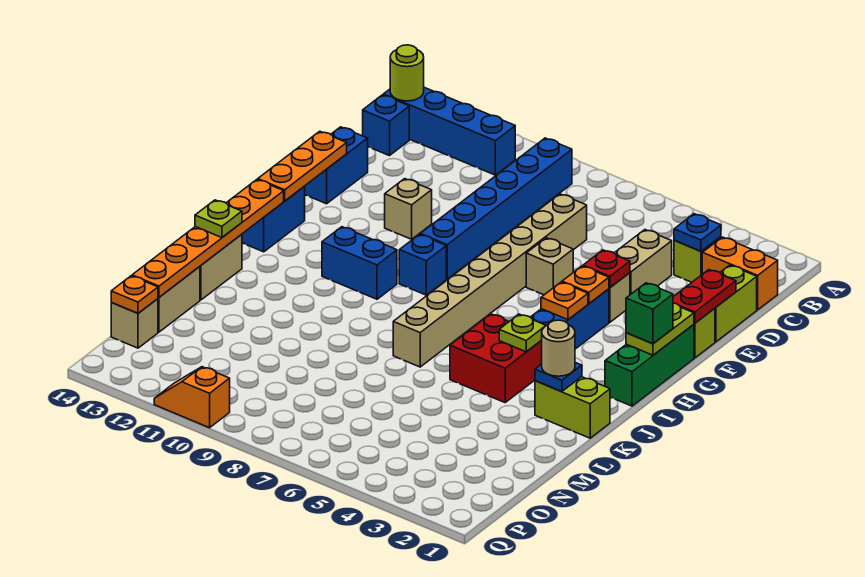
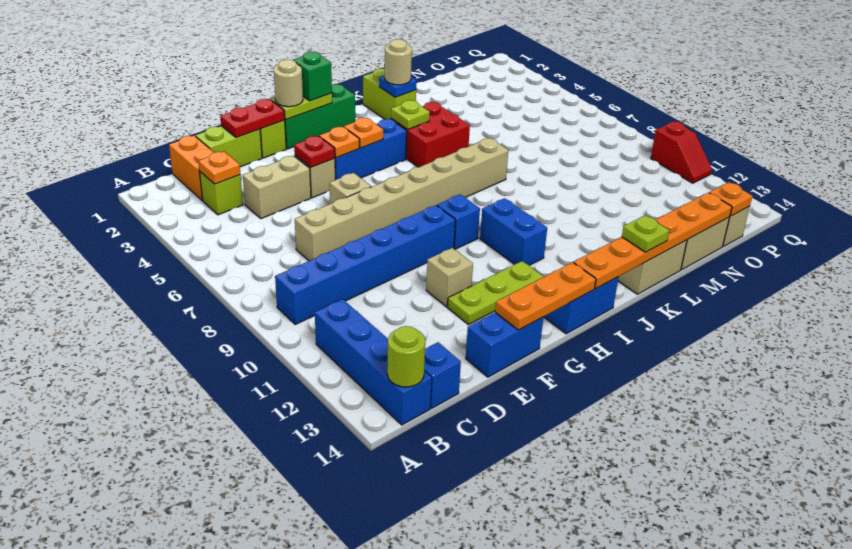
blue 1x1 plate [674,214,721,251] -> orange 1x1 plate [198,151,240,184]
none -> lime 1x3 plate [447,261,543,325]
none -> tan 1x1 round brick [274,60,303,107]
orange 1x2 slope [154,367,230,428] -> red 1x2 slope [651,122,712,183]

